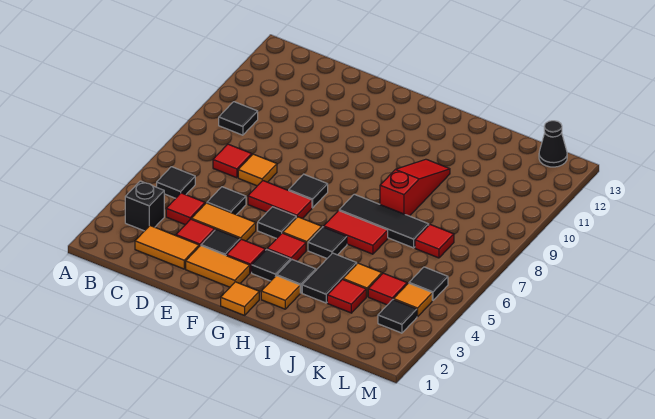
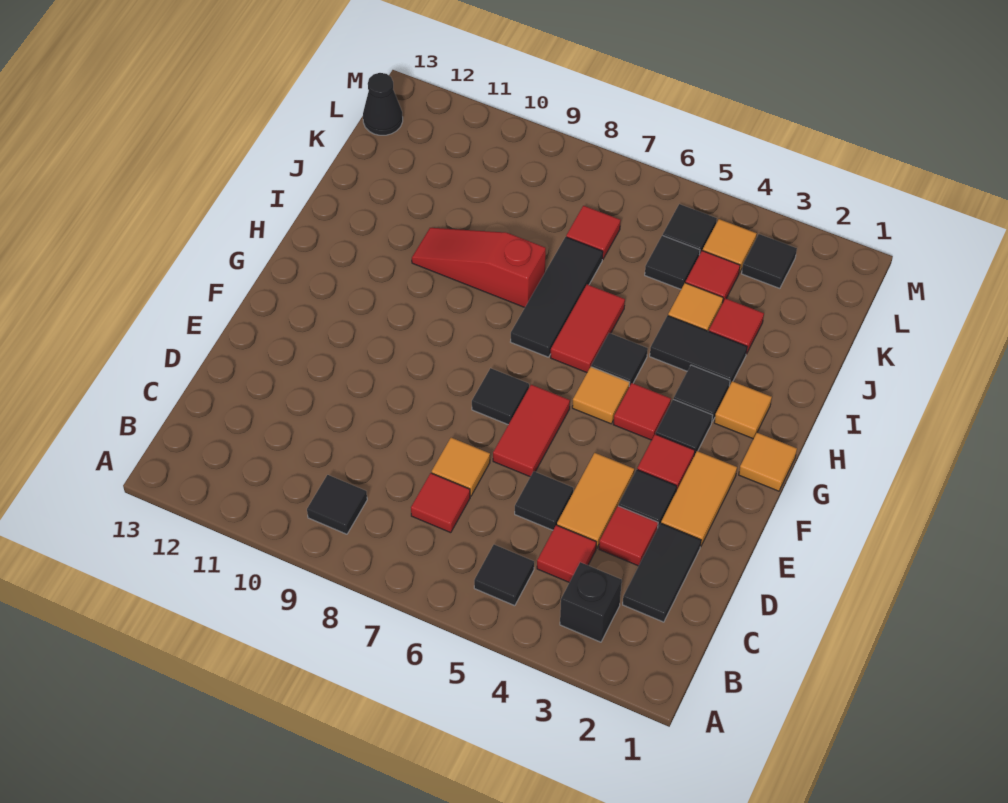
orange 1x2 tile [135,226,199,269] -> black 1x2 tile [623,523,701,622]
black 1x1 tile [258,207,296,239] -> black 1x1 tile moved to [645,235,700,289]

